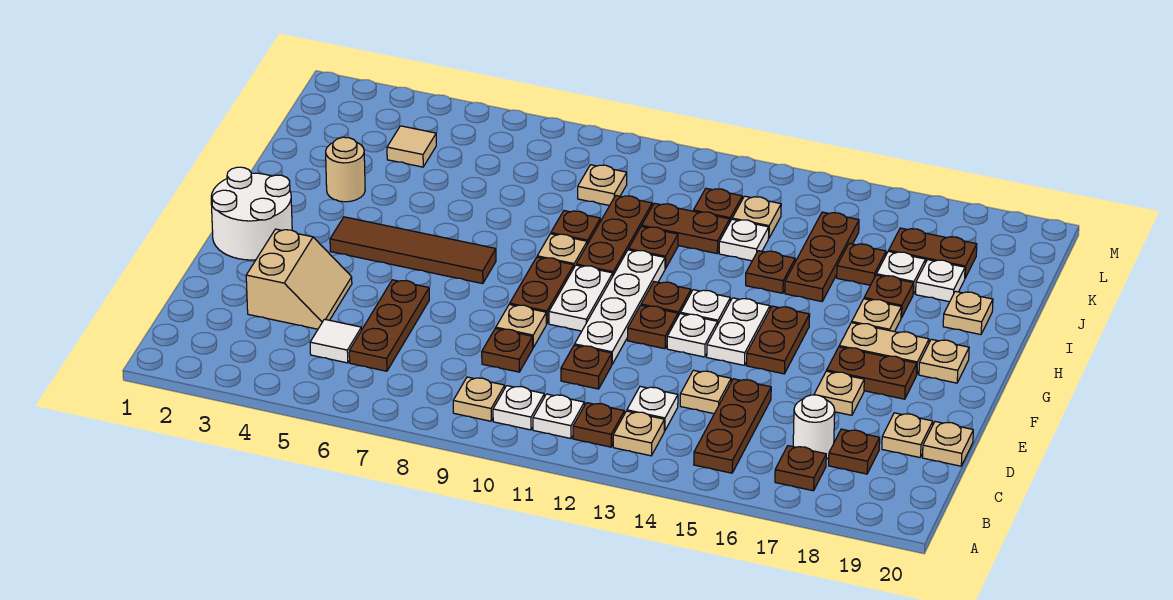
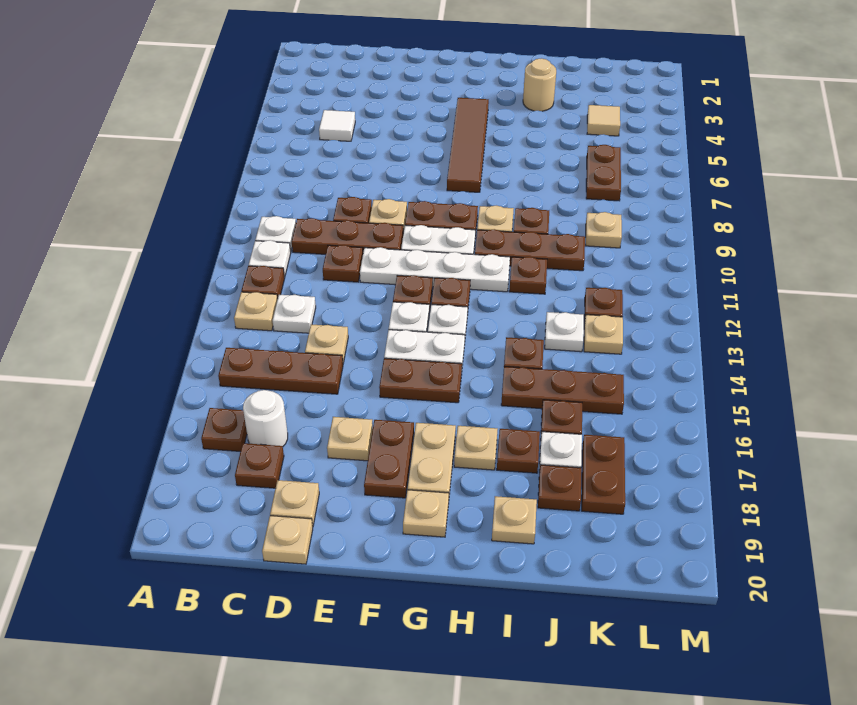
tan 1x1 plate [453,377,505,421] -> none
brown 1x3 plate [349,280,429,371] -> brown 1x3 plate moved to [292,218,403,254]
tan 2x2 slope [246,229,352,329] -> none
white 2x2 round brick [211,167,292,260] -> none
brown 1x2 plate [642,203,730,254] -> brown 1x2 plate moved to [586,145,621,201]
white 1x1 plate [916,260,965,302] -> brown 1x1 plate [538,465,581,511]

